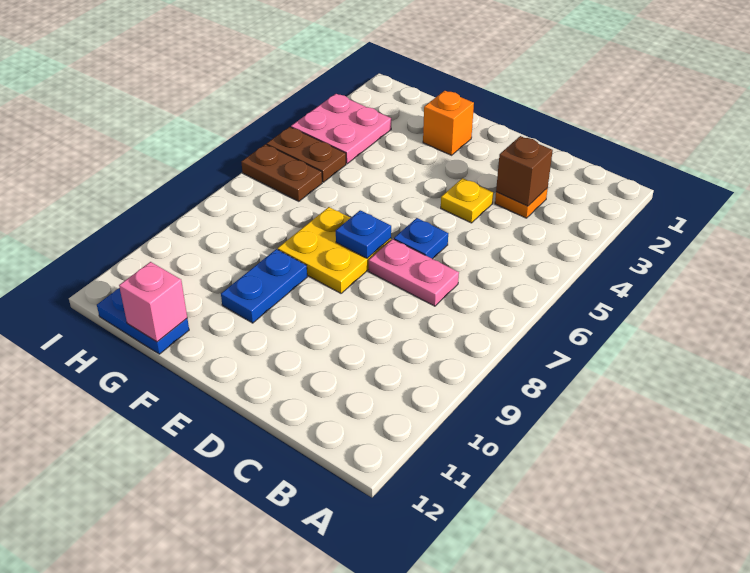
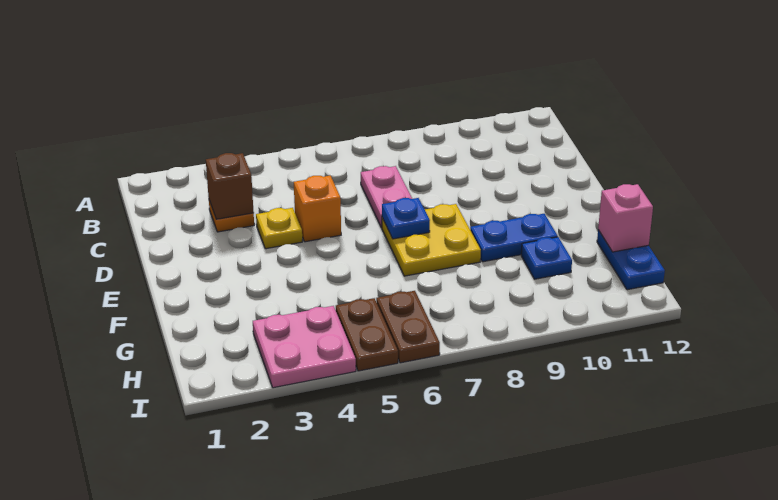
blue 1x1 plate [394,218,448,259] -> blue 1x1 plate moved to [521,237,572,279]
orange 1x1 brick [423,91,474,155] -> orange 1x1 brick moved to [294,176,341,242]

